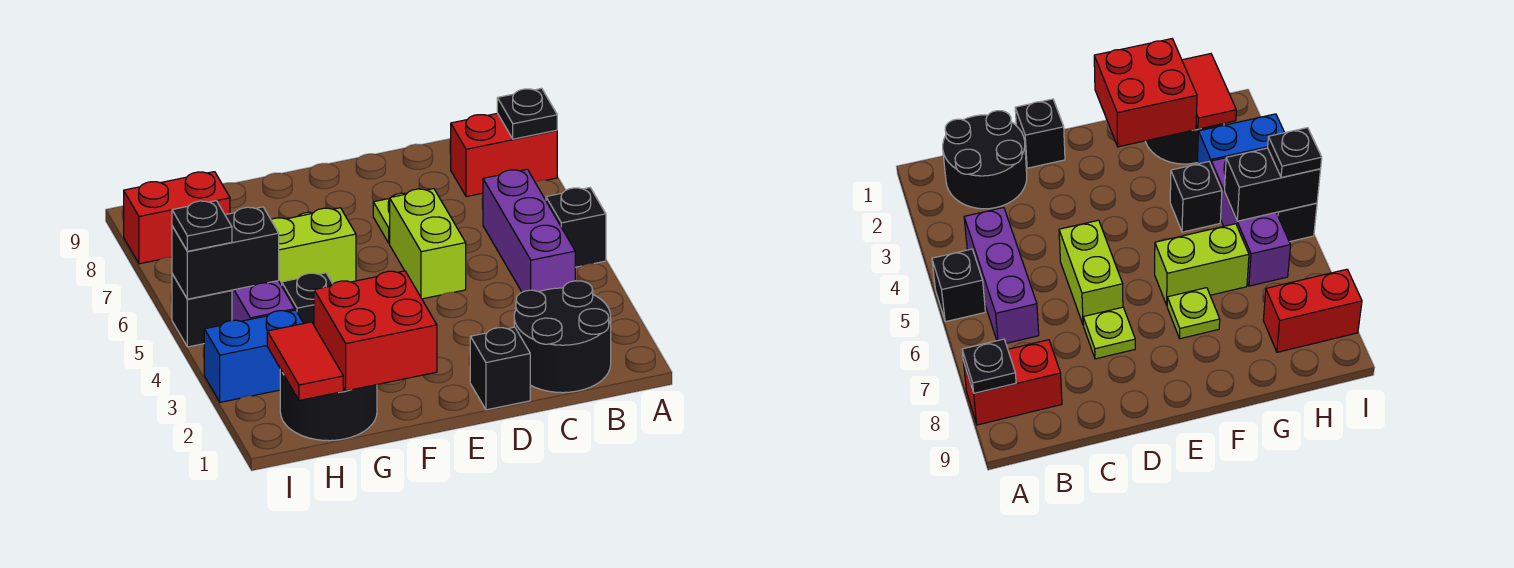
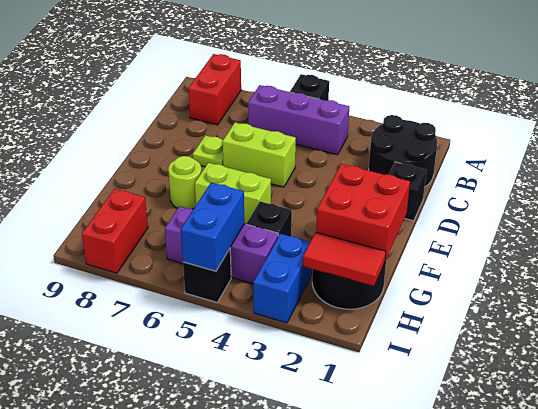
black 1x1 plate [497,88,557,139] -> none
lime 1x2 brick [271,208,356,286] -> lime 1x2 brick turned to [195,163,271,224]
lime 1x1 plate [1167,288,1220,339] -> lime 1x1 round brick [168,156,201,209]
black 1x2 brick [172,207,279,299] -> blue 1x2 brick [181,183,244,271]
black 1x1 plate [172,201,232,251] -> none

